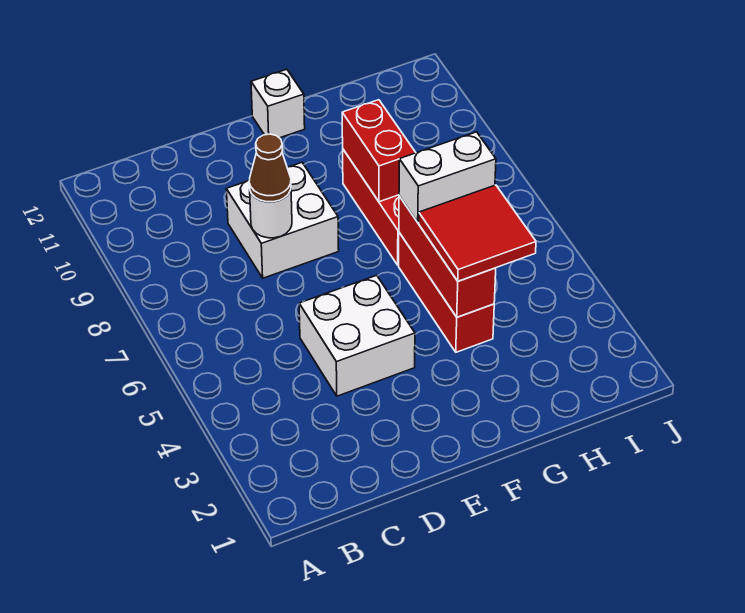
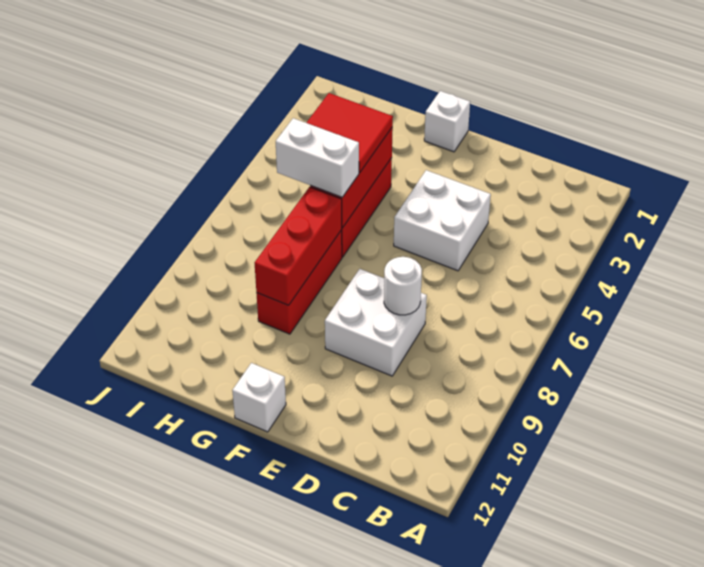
brown 1x1 cone [249,134,291,202] -> none
none -> white 1x1 brick [424,91,470,152]
red 1x2 brick [342,100,416,202] -> red 1x3 brick [255,187,342,305]

